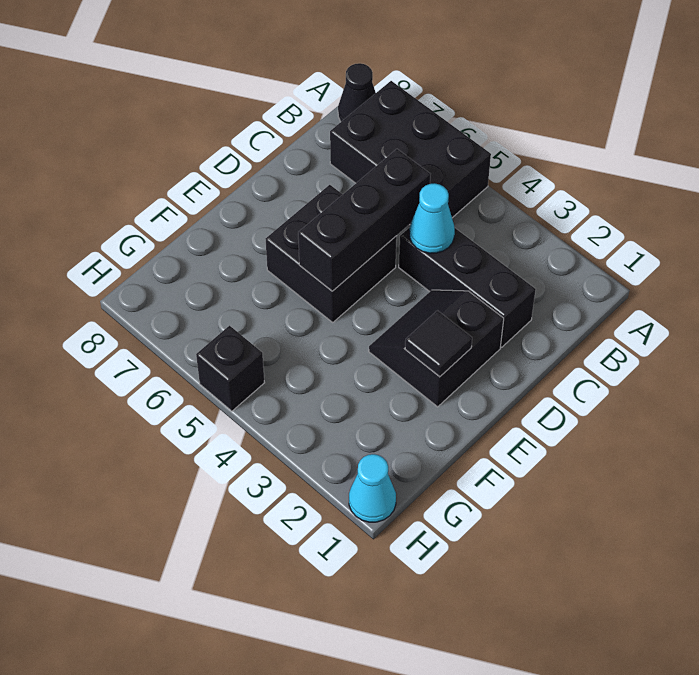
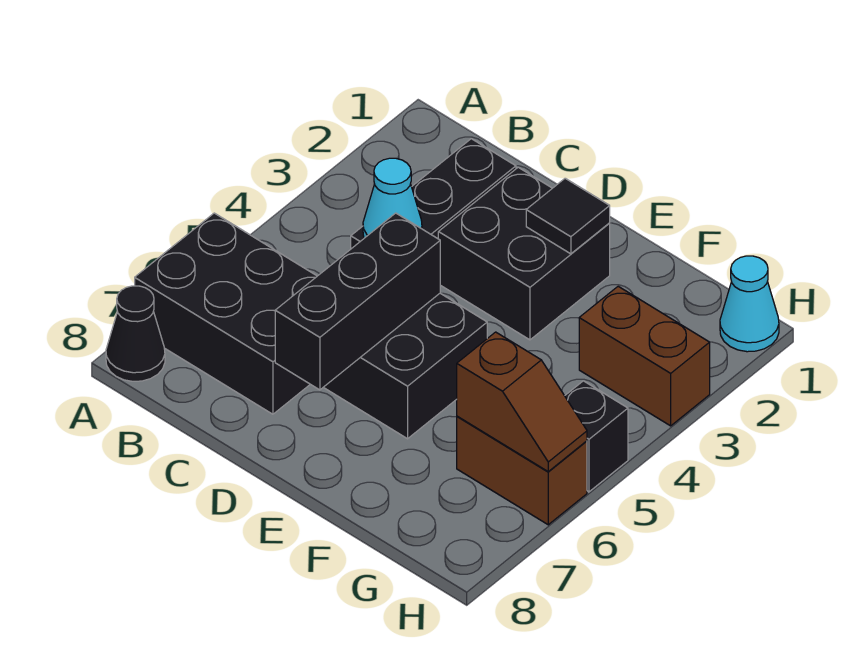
black 2x3 brick [330,81,491,224] -> black 2x3 brick turned to [135,213,317,414]
black 1x3 brick [298,149,431,291] -> black 1x3 brick turned to [275,213,440,390]
black 2x2 slope [369,290,504,407] -> black 2x2 brick [438,167,610,340]
none -> brown 1x2 brick [579,286,710,426]
none -> brown 1x2 brick [457,416,587,525]
none -> brown 1x2 slope [457,332,587,471]

